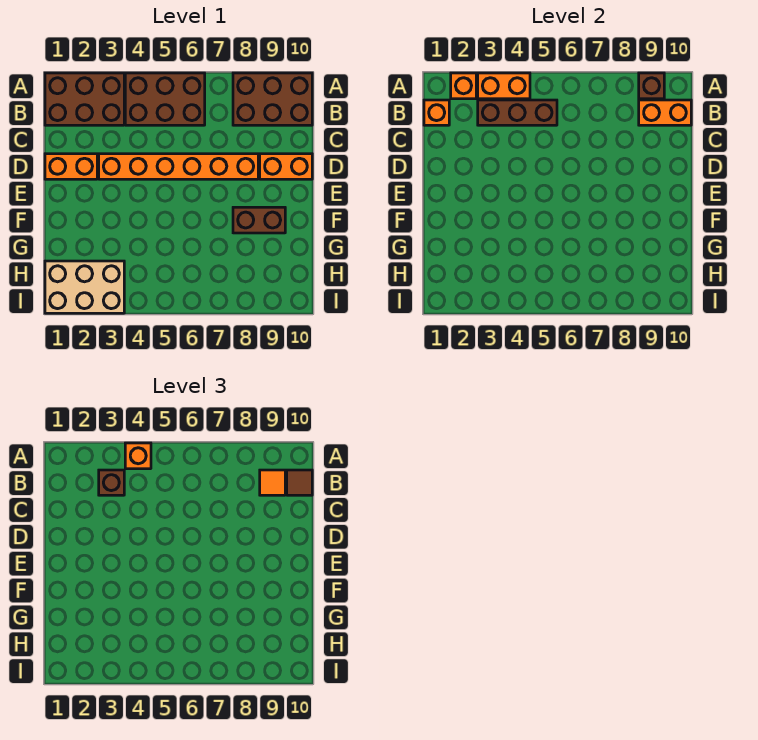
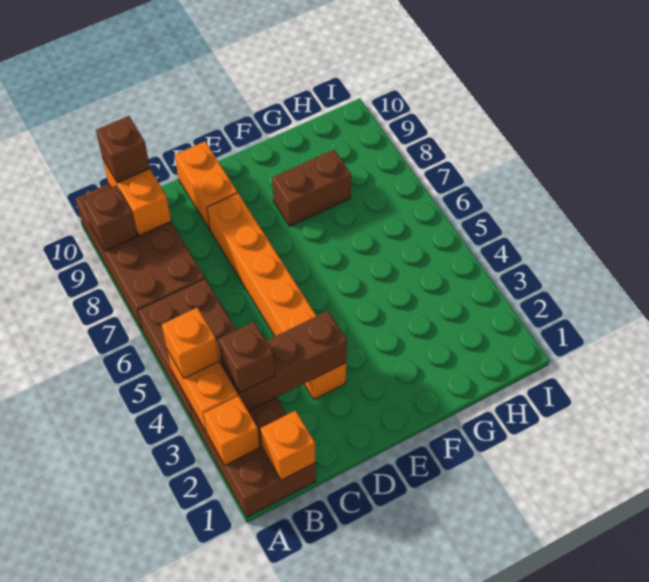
brown 2x3 brick [233,73,312,125] -> brown 2x4 brick [75,184,205,329]
brown 1x3 brick [478,100,557,125] -> brown 1x3 brick turned to [222,311,347,411]
orange 1x1 tile [260,470,285,495] -> none
brown 1x1 tile [287,470,312,495] -> brown 1x1 brick [96,116,150,183]
orange 1x2 brick [45,154,97,179] -> none
brown 1x2 brick [233,207,285,233] -> brown 1x2 brick turned to [272,150,351,226]
tan 2x3 brick [45,261,124,313] -> none

